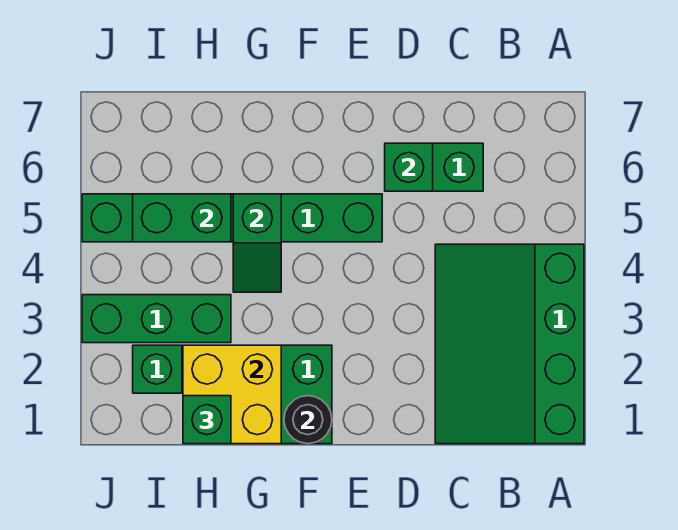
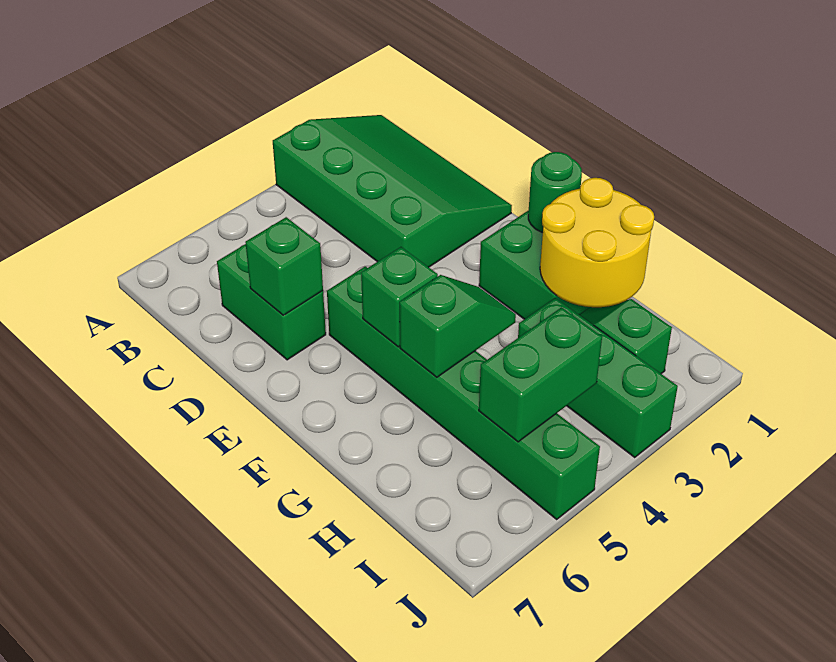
green 3x4 slope [435,244,584,444] -> green 3x4 slope turned to [273,115,512,267]
black 1x1 round brick [284,396,332,444] -> green 1x1 round brick [528,152,582,233]
yellow 2x2 brick [183,345,281,444] -> yellow 2x2 round brick [540,178,654,307]
green 1x1 brick [183,396,231,444] -> green 1x1 brick moved to [361,247,438,347]
green 1x2 brick [133,194,231,242] -> green 1x2 brick turned to [479,307,602,442]

